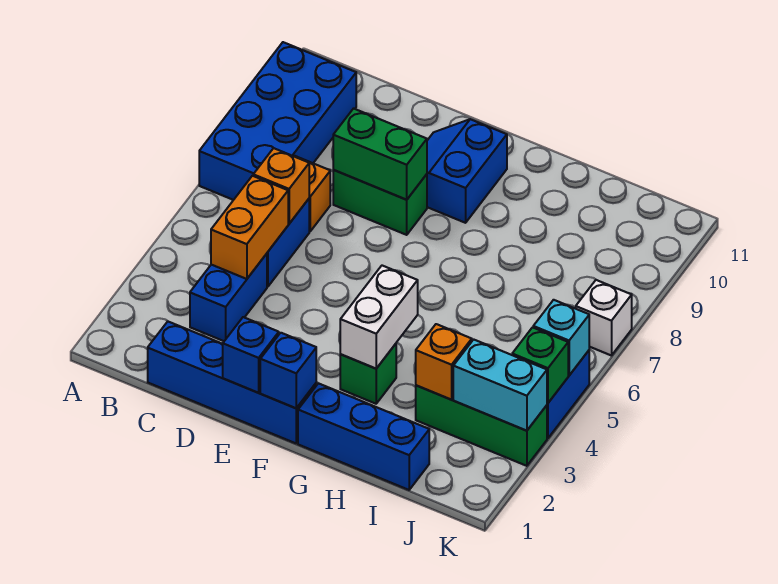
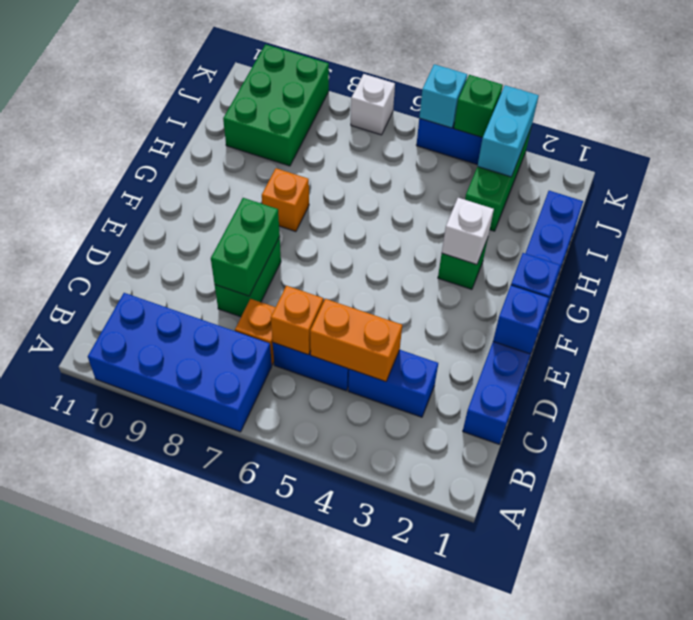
blue 2x2 slope [427,119,507,223] -> none
white 1x2 brick [340,266,418,369] -> white 1x1 brick [442,198,494,265]
orange 1x1 brick [416,324,472,400] -> orange 1x1 brick moved to [262,168,309,232]
none -> green 2x3 brick [223,44,329,166]

